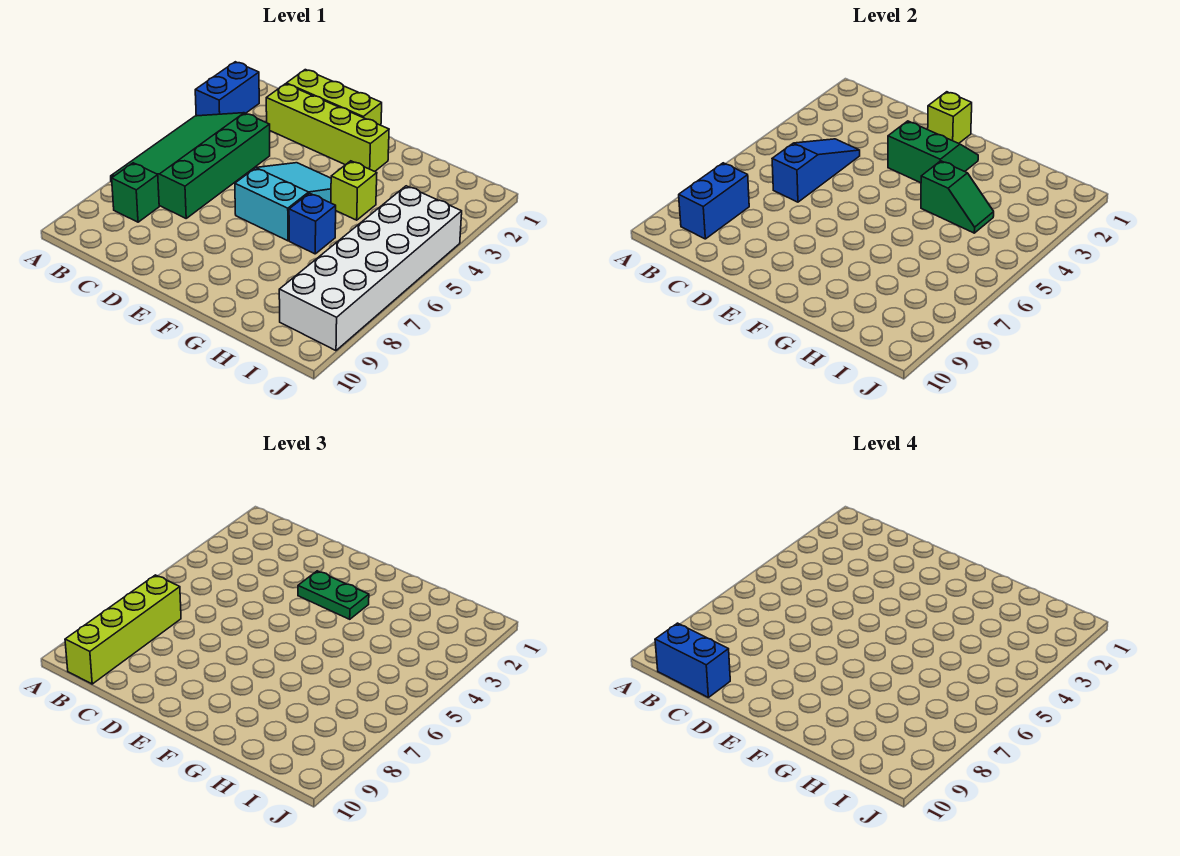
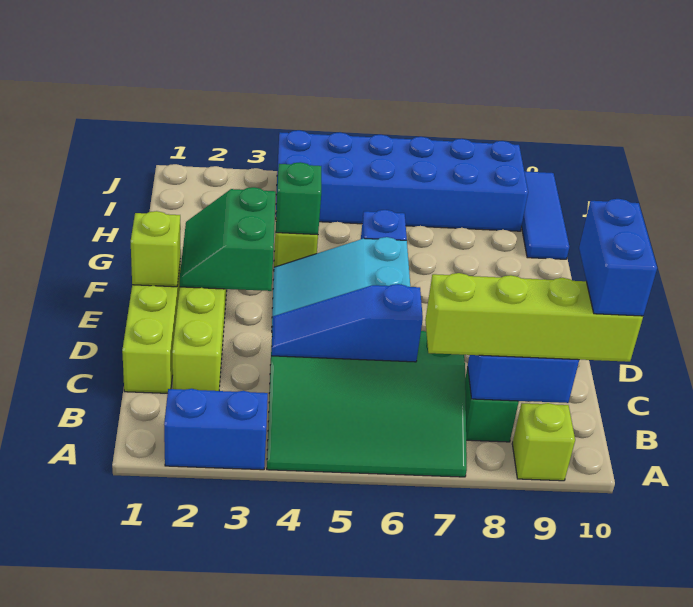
none -> lime 1x1 brick [512,403,575,481]
green 1x2 plate [298,571,369,619] -> none
none -> blue 1x3 tile [521,171,569,259]
white 2x6 brick [279,186,462,351] -> blue 2x6 brick [276,130,528,231]

